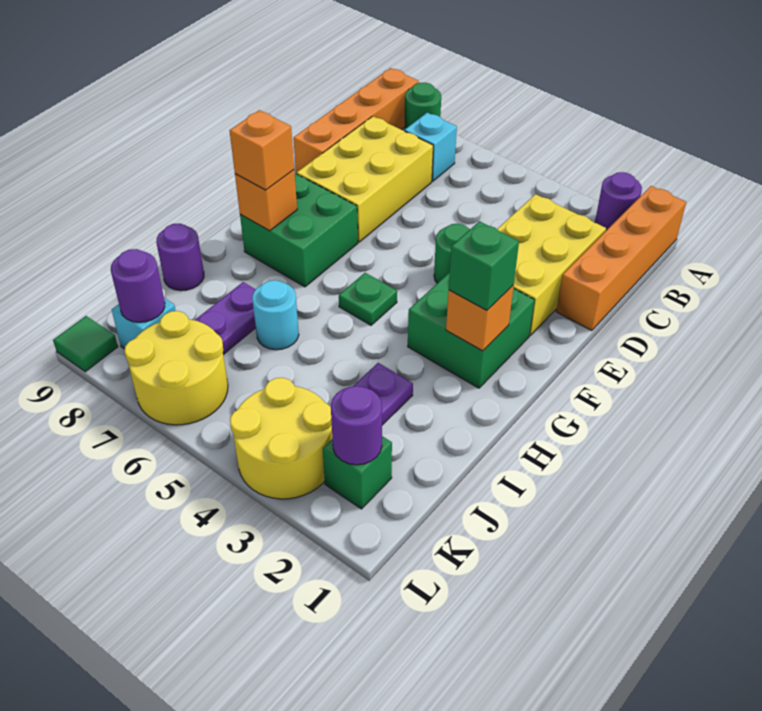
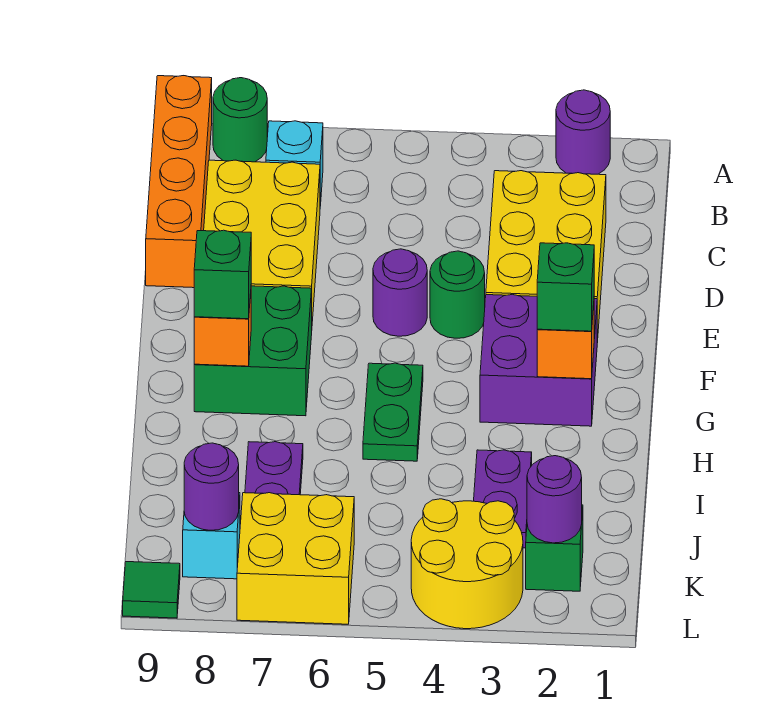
orange 1x4 brick [556,186,686,331] -> none
green 2x2 brick [408,272,535,388] -> purple 2x2 brick [480,294,597,426]
green 1x1 plate [339,273,397,325] -> green 1x2 plate [363,363,423,461]
orange 1x1 brick [230,110,294,190] -> green 1x1 brick [194,230,251,319]
cyan 1x1 round brick [252,280,299,350] -> none
purple 1x1 round brick [156,223,204,291] -> purple 1x1 round brick moved to [373,249,427,336]
yellow 2x2 round brick [125,311,228,425] -> yellow 2x2 brick [237,493,354,624]

